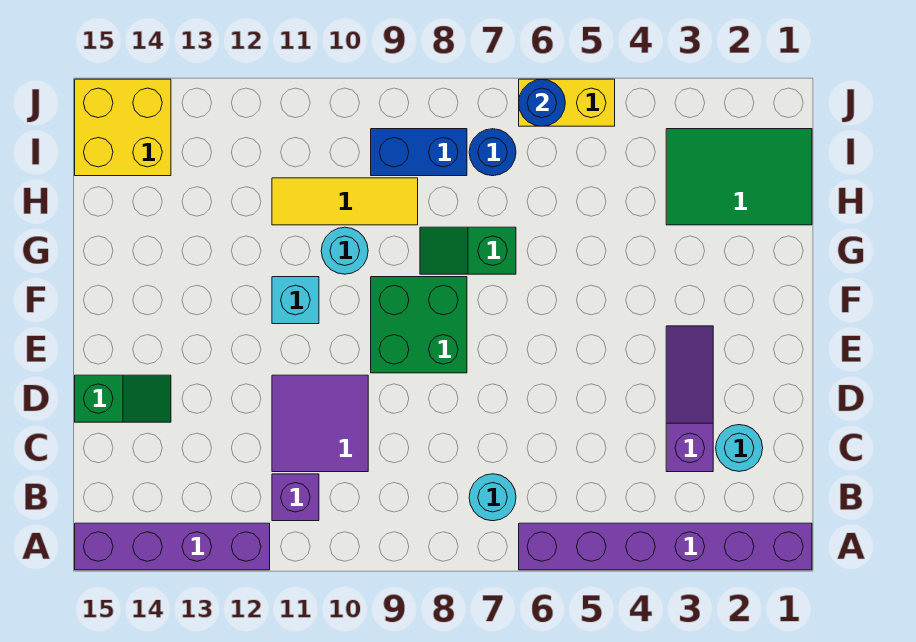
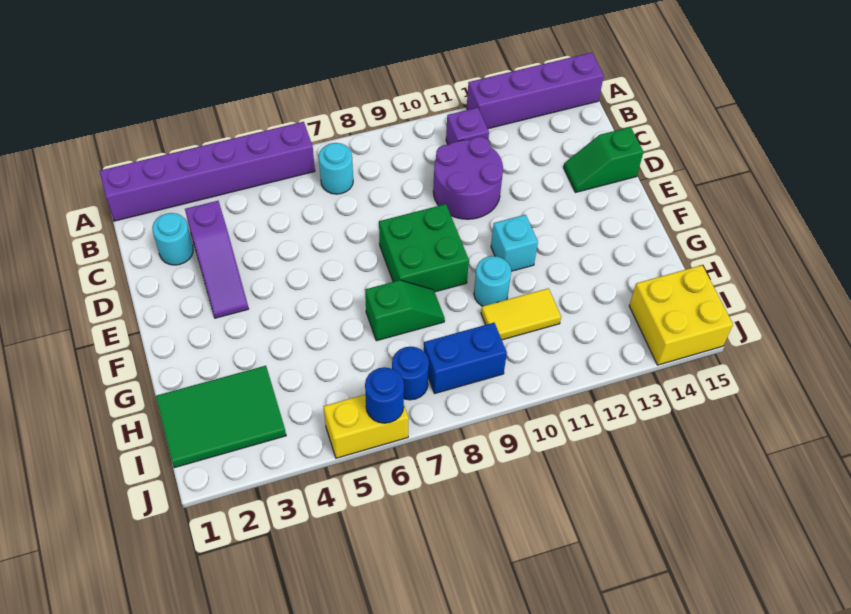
purple 2x2 tile [272,375,368,472] -> purple 2x2 round brick [433,137,503,219]
yellow 1x3 tile [272,178,418,225] -> yellow 1x2 tile [481,288,561,340]

